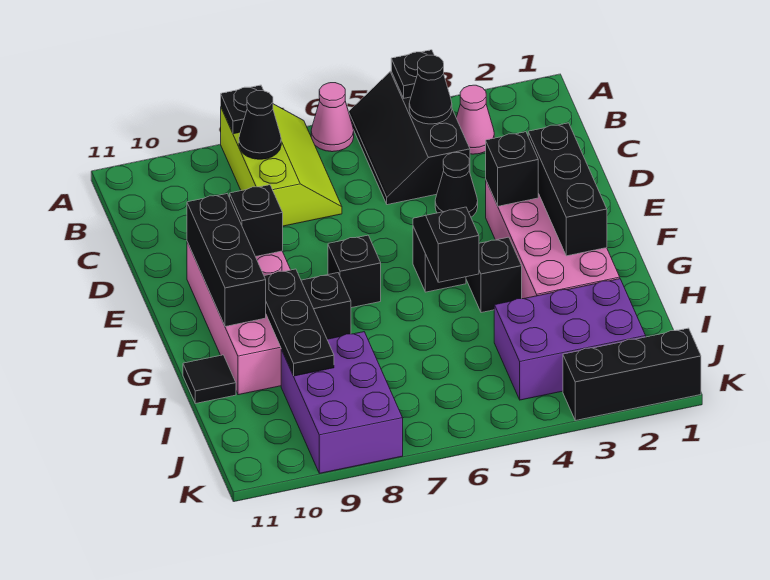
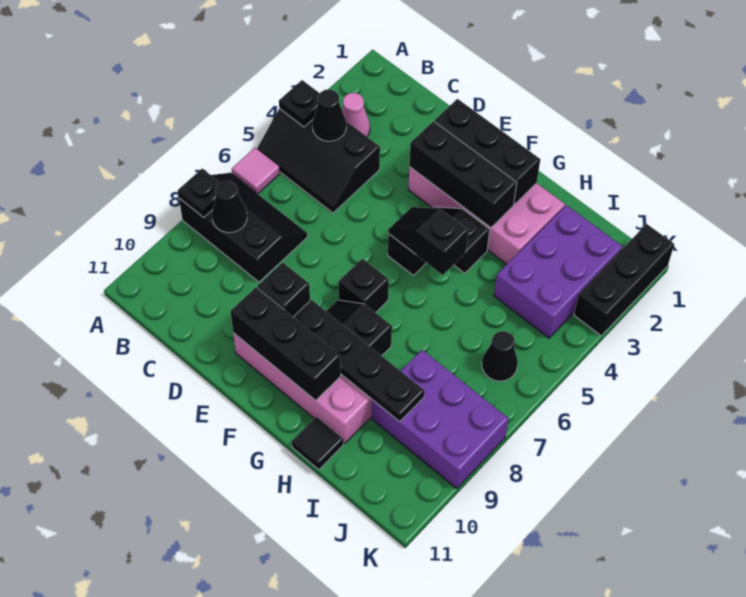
pink 1x1 cone [311,83,354,152] -> pink 1x1 tile [232,148,280,194]
lime 2x3 slope [221,104,342,226] -> black 2x3 slope [179,173,308,282]
black 1x1 cone [435,153,478,217] -> black 1x1 cone moved to [482,331,518,381]
black 1x1 brick [486,132,538,206] -> black 1x3 brick [409,121,517,228]
black 1x3 plate [264,269,334,376] -> black 1x4 plate [294,300,425,422]

